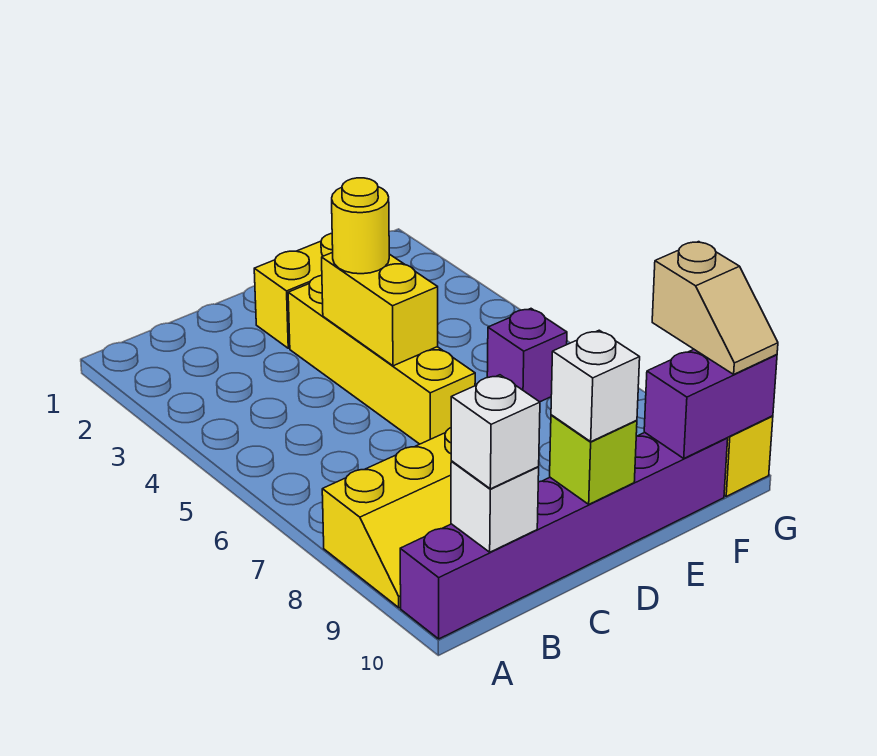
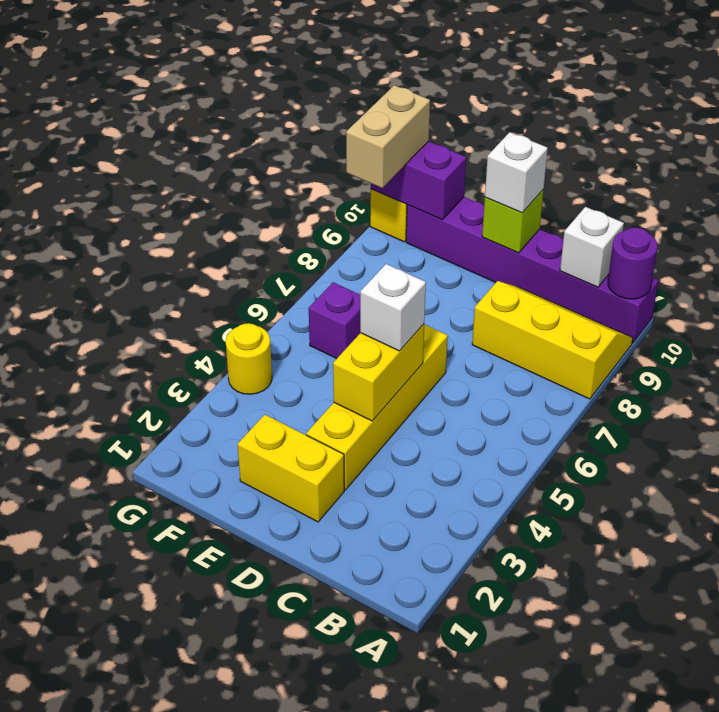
none -> purple 1x1 round brick [608,228,657,299]
white 1x1 brick [451,375,540,489] -> white 1x1 brick moved to [360,264,426,351]
yellow 1x1 round brick [332,178,389,274] -> yellow 1x1 round brick moved to [226,323,272,394]
tan 1x2 slope [652,242,778,374] -> tan 1x2 brick [346,85,430,188]

